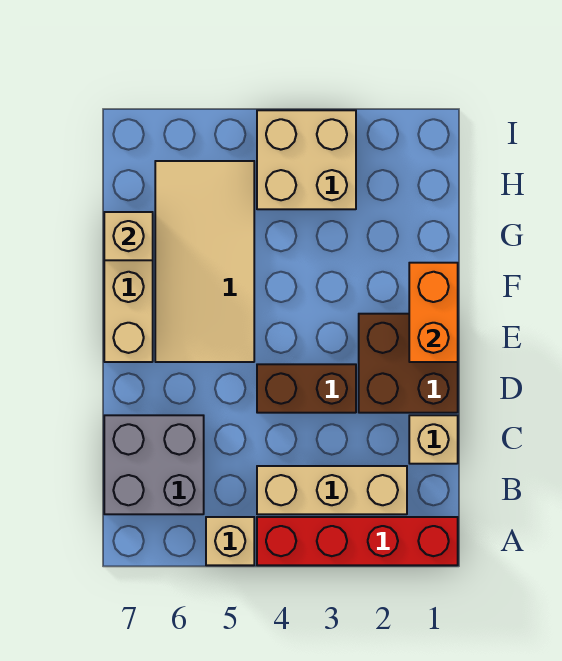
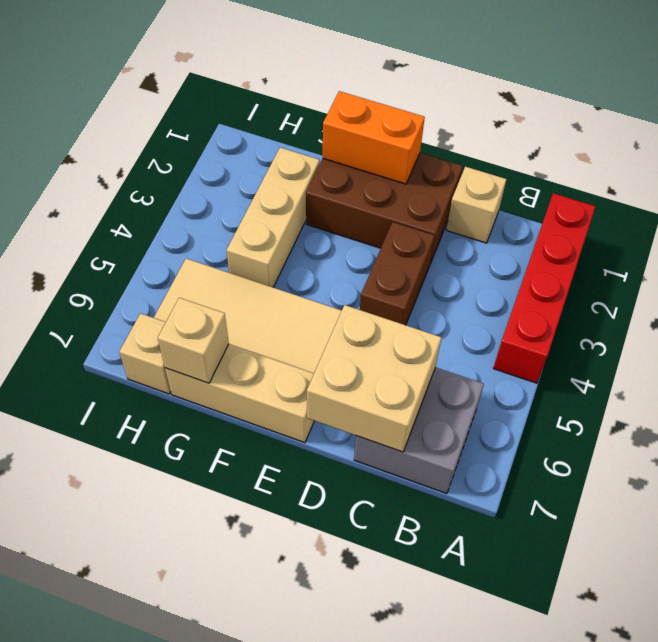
tan 1x1 brick [206,517,254,565] -> tan 1x1 brick moved to [119,313,171,394]
tan 1x3 brick [257,466,407,514] -> tan 1x3 brick moved to [226,147,320,287]
brown 2x2 brick [359,314,458,413] -> brown 2x3 brick [306,153,463,264]
tan 2x2 brick [257,110,356,209] -> tan 2x2 brick moved to [307,305,442,452]

